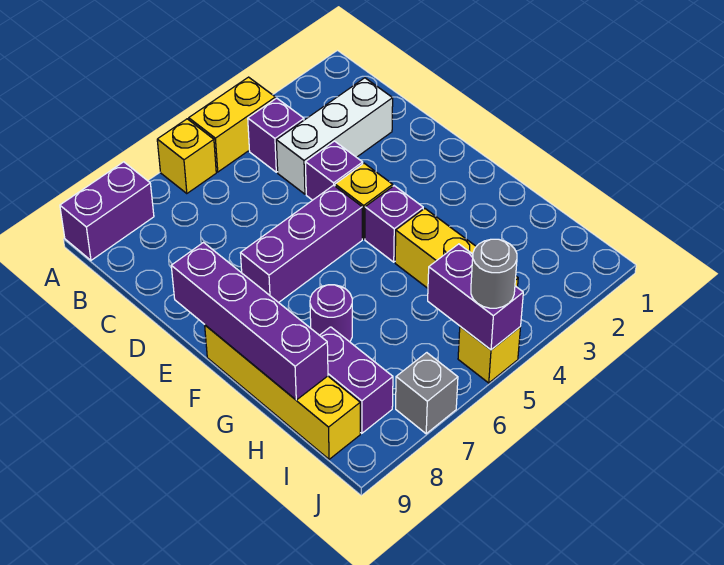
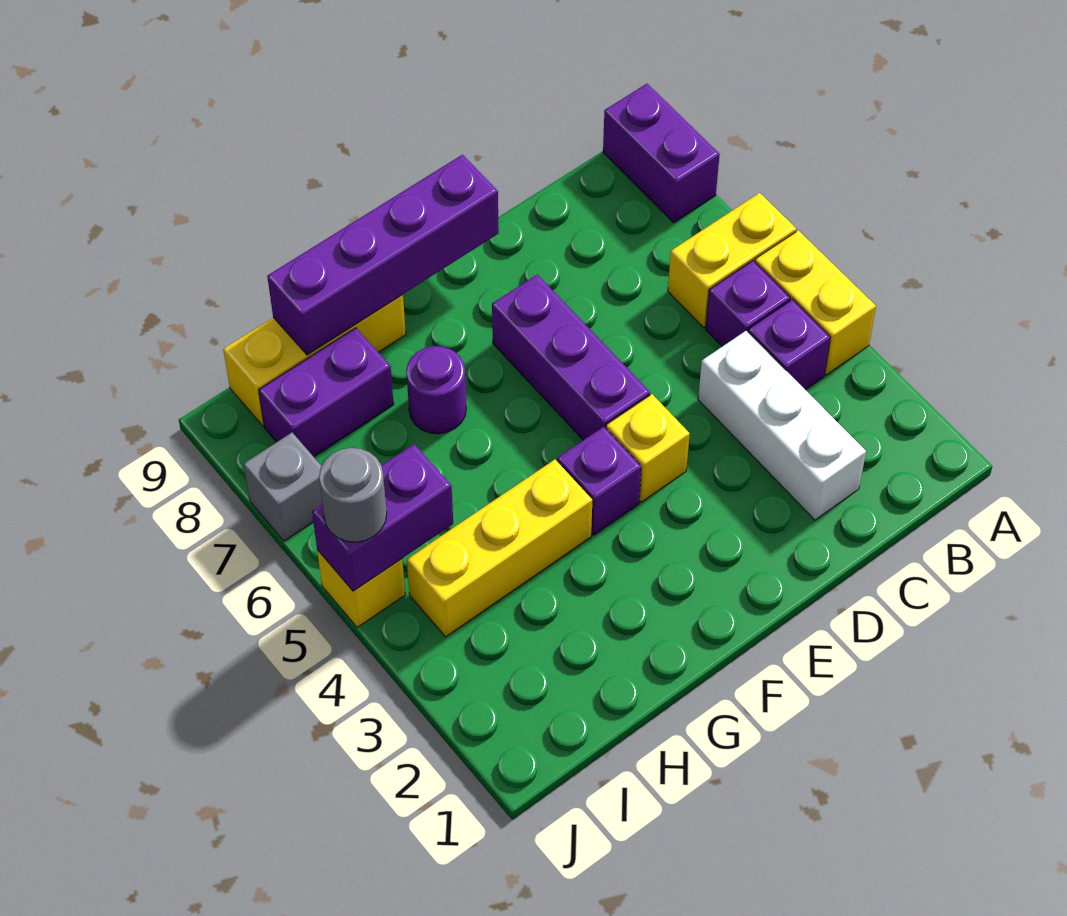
yellow 1x1 brick [157,119,216,194] -> yellow 1x2 brick [668,193,796,327]
purple 1x1 brick [305,141,363,200] -> purple 1x1 brick moved to [706,261,790,346]
yellow 1x4 brick [205,325,360,459] -> yellow 1x3 brick [223,295,406,426]

